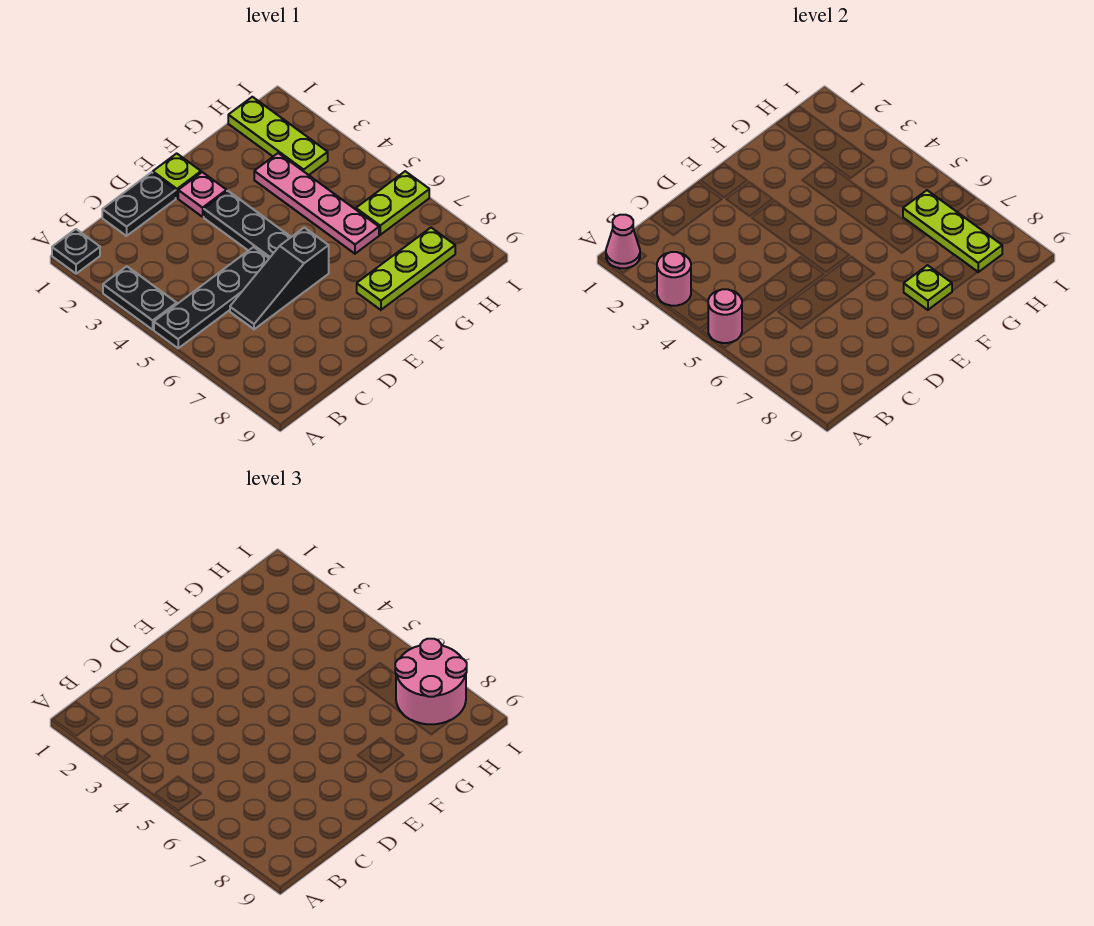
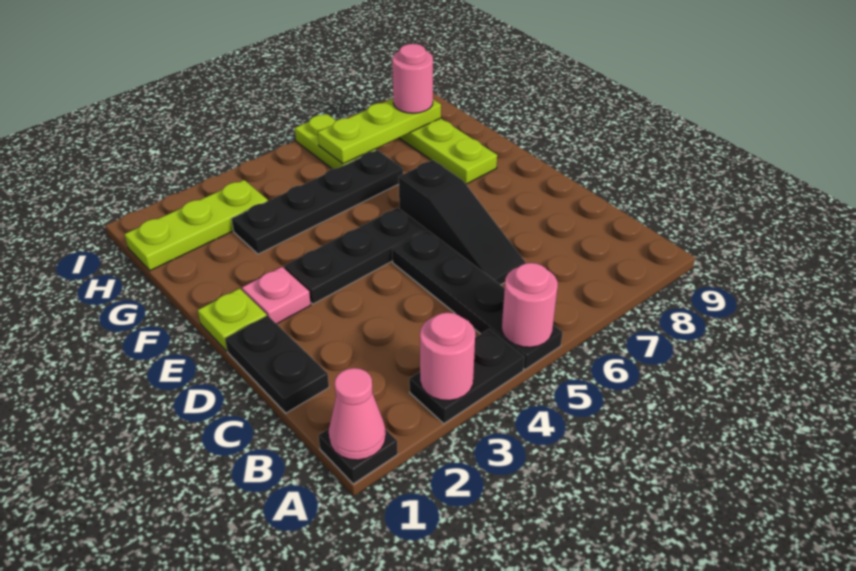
lime 1x1 plate [904,265,952,310] -> none
pink 1x4 plate [254,153,379,254] -> black 1x4 plate [232,150,403,254]
pink 2x2 round brick [395,639,467,724] -> pink 1x1 round brick [392,44,433,113]

